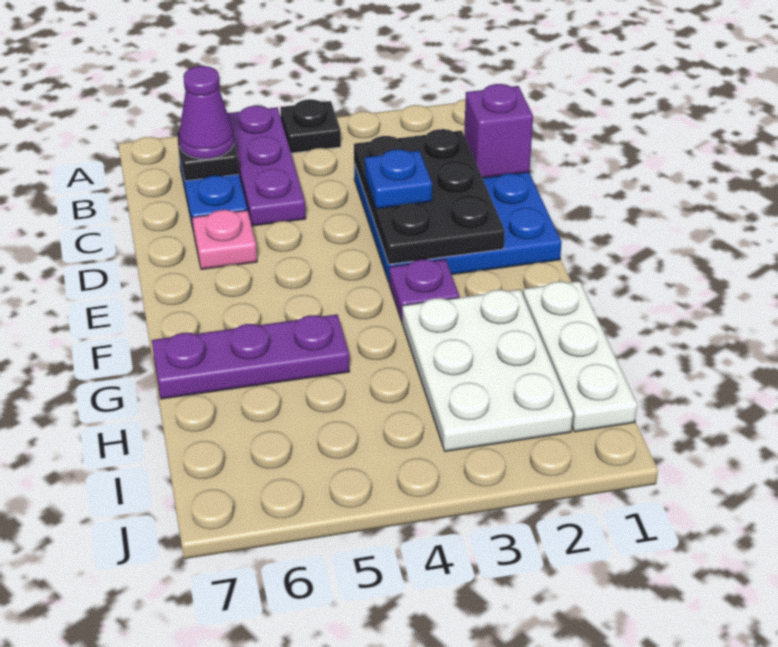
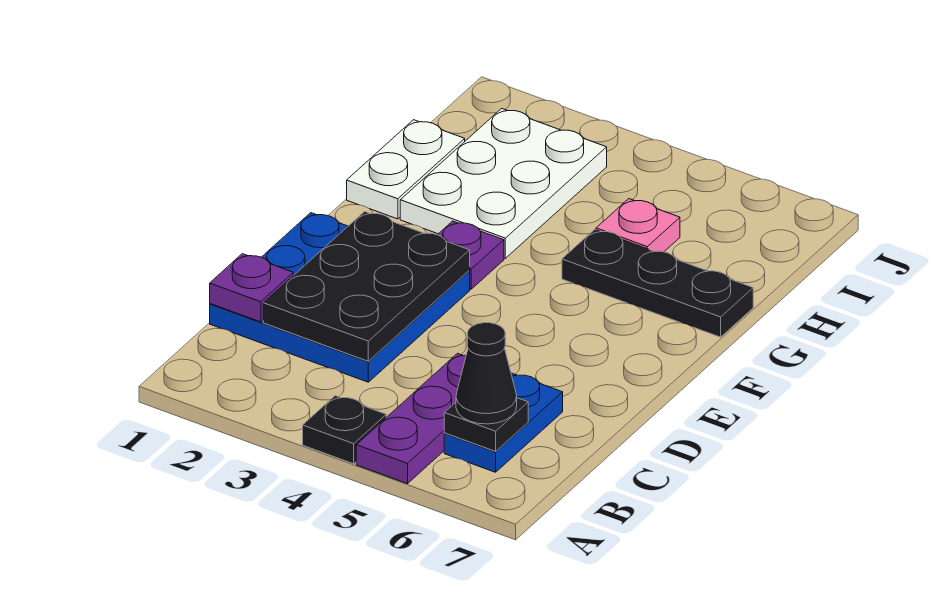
purple 1x1 cone [179,66,234,159] -> black 1x1 cone [456,323,517,424]
purple 1x1 brick [464,84,533,178] -> purple 1x1 plate [210,254,293,322]
blue 1x1 plate [365,149,432,209] -> none
pink 1x1 plate [192,210,257,269] -> pink 1x1 plate moved to [596,199,680,252]
white 1x3 plate [523,281,637,432] -> white 1x2 plate [347,120,465,219]
purple 1x3 plate [152,314,350,399] -> black 1x3 plate [562,230,753,337]

